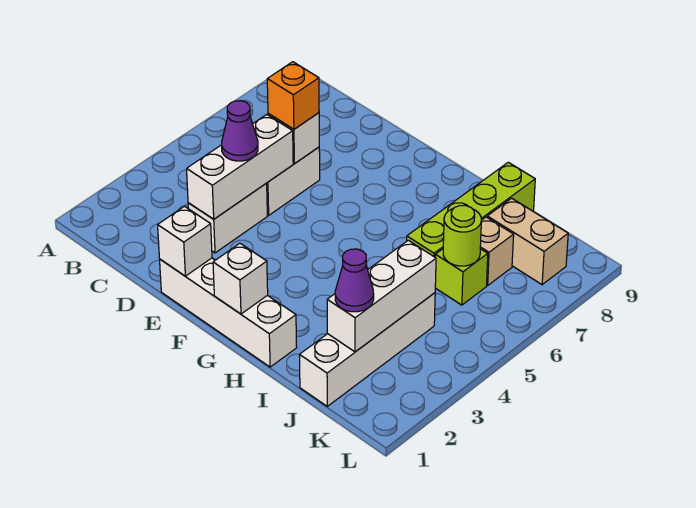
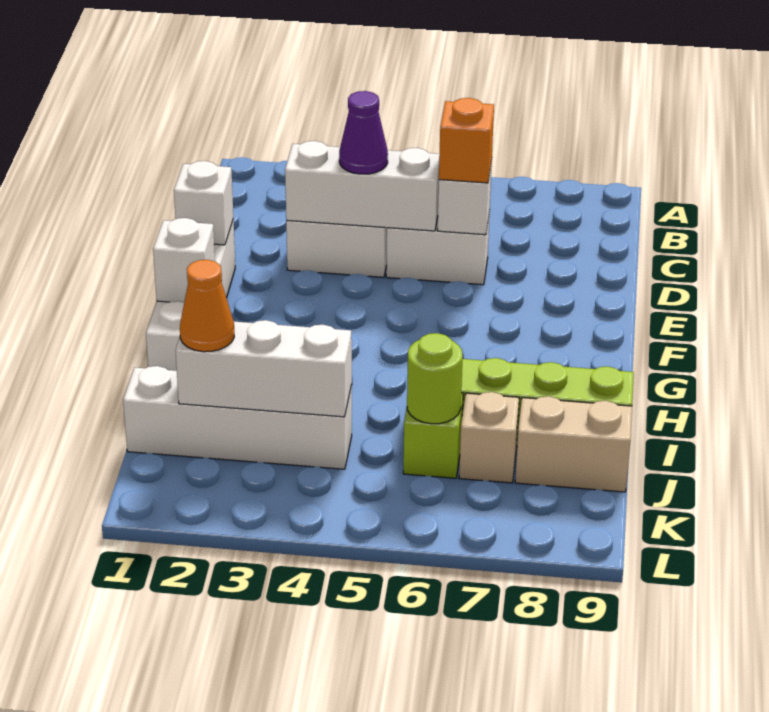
purple 1x1 cone [335,249,374,312] -> orange 1x1 cone [180,260,234,352]
tan 1x2 brick [487,198,568,285] -> tan 1x2 brick turned to [515,396,632,492]

